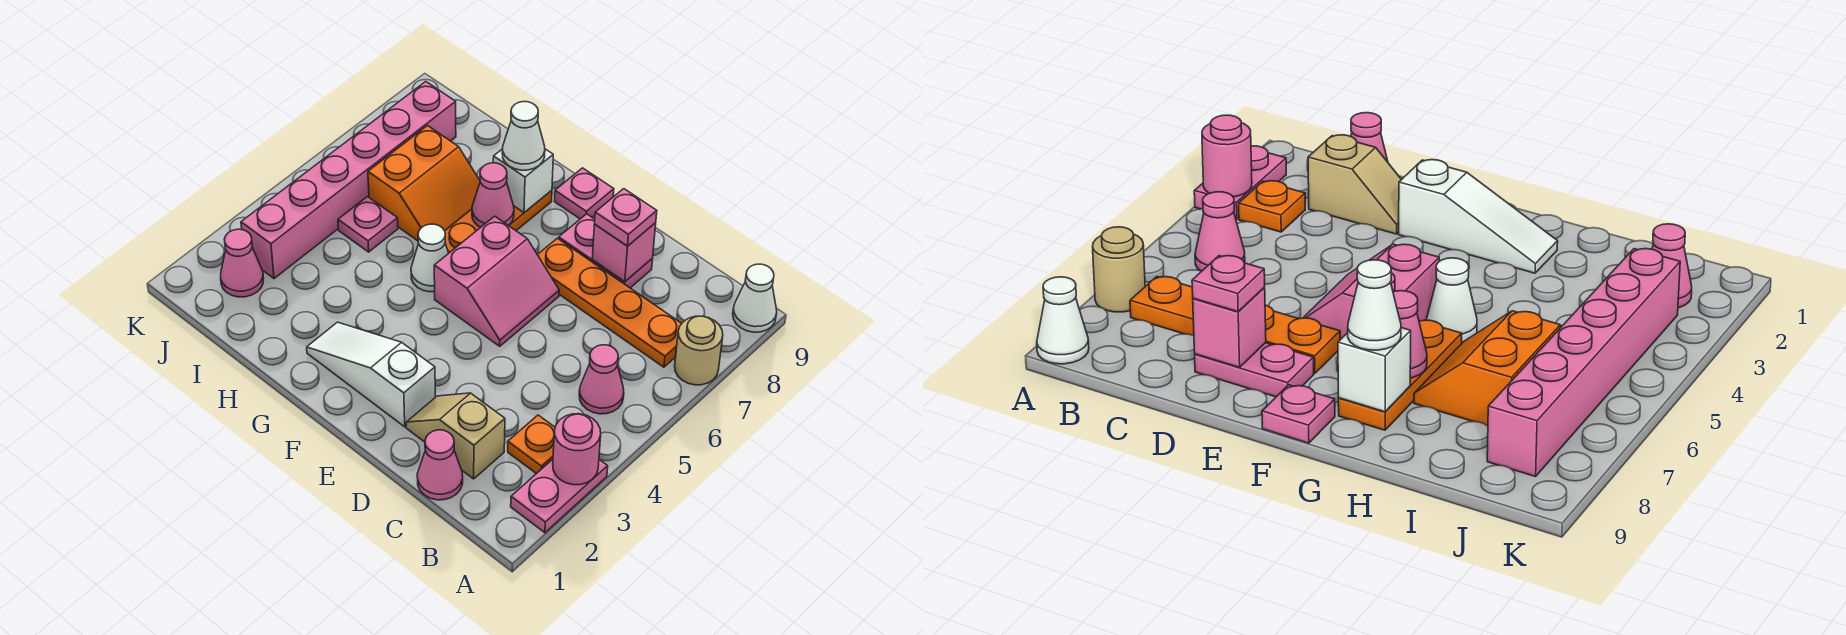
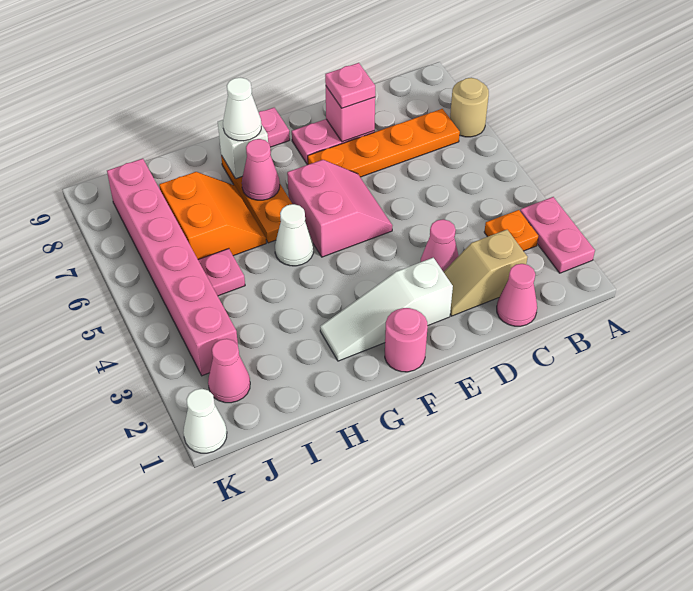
pink 1x1 round brick [553,414,601,485] -> pink 1x1 round brick moved to [385,308,428,372]
white 1x1 cone [733,264,777,332] -> white 1x1 cone moved to [183,389,227,453]
pink 1x1 cone [579,345,624,414] -> pink 1x1 cone moved to [421,219,459,272]

